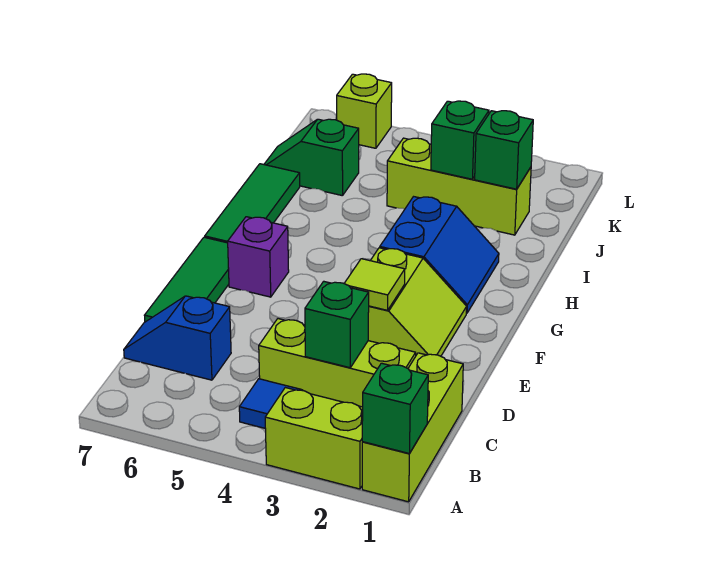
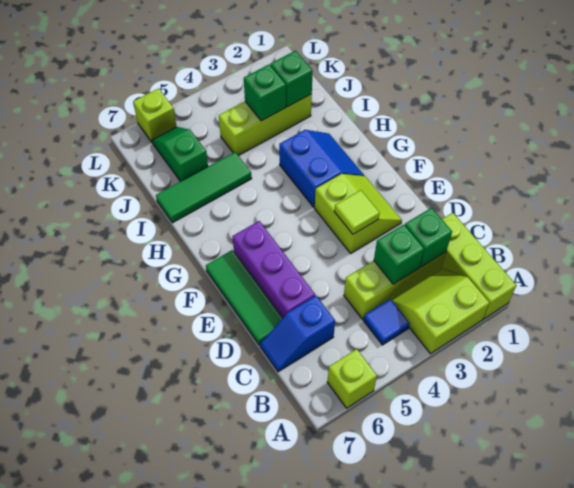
green 1x1 brick [362,363,428,454] -> green 1x1 brick moved to [405,208,452,267]
none -> lime 1x1 brick [327,349,377,408]
purple 1x1 brick [228,217,289,297] -> purple 1x3 brick [233,221,315,318]
green 1x3 tile [205,164,300,243] -> green 1x3 tile turned to [156,152,252,223]
green 1x2 slope [264,119,359,196] -> green 1x2 slope turned to [152,127,208,182]

